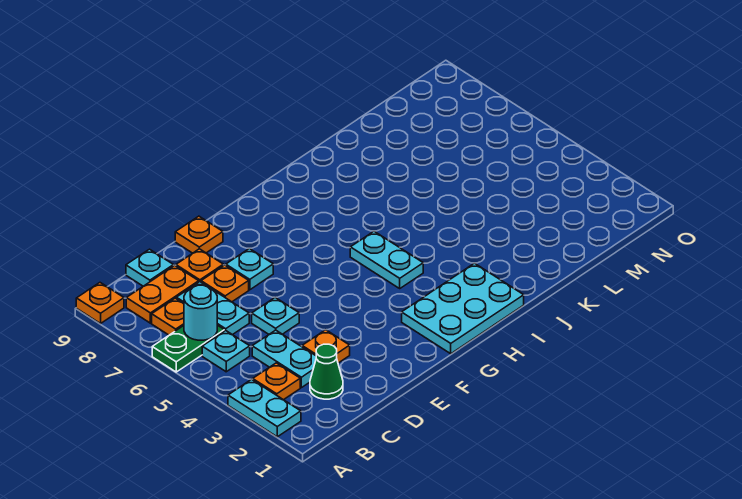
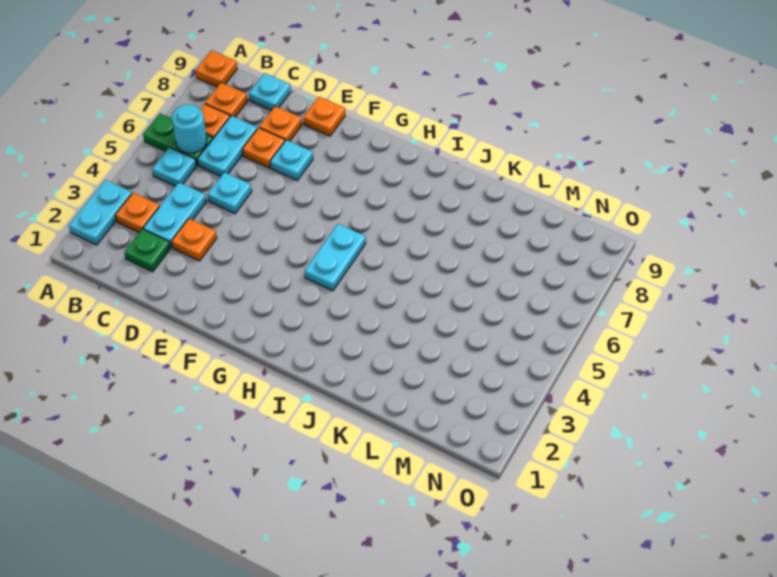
orange 1x2 plate [126,265,199,323] -> orange 1x1 plate [205,83,247,117]
green 1x1 cone [310,344,343,399] -> green 1x1 plate [125,229,170,272]
cyan 2x3 plate [402,263,524,354] -> none

